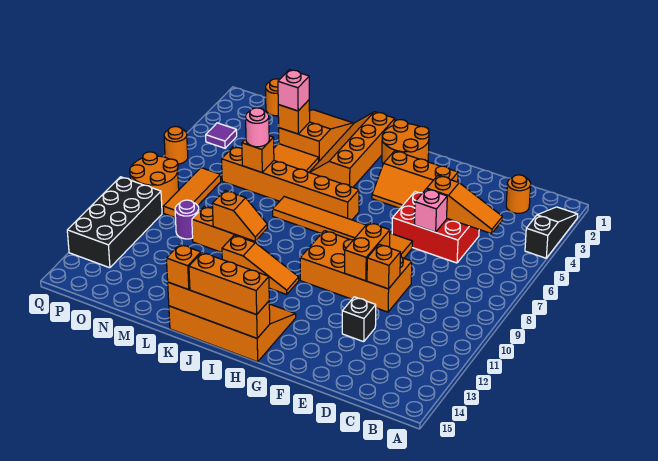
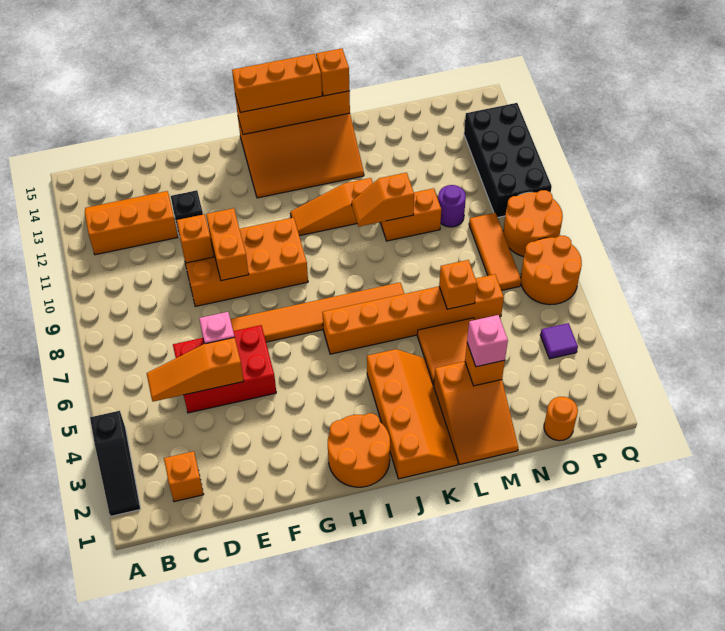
orange 1x1 round brick [506,175,531,213] -> orange 1x1 brick [164,451,204,502]
orange 2x3 slope [372,151,458,208] -> orange 2x3 slope moved to [85,191,178,255]
pink 1x1 round brick [246,108,269,147] -> none
orange 1x1 round brick [164,127,188,164] -> orange 2x2 round brick [521,236,582,305]

